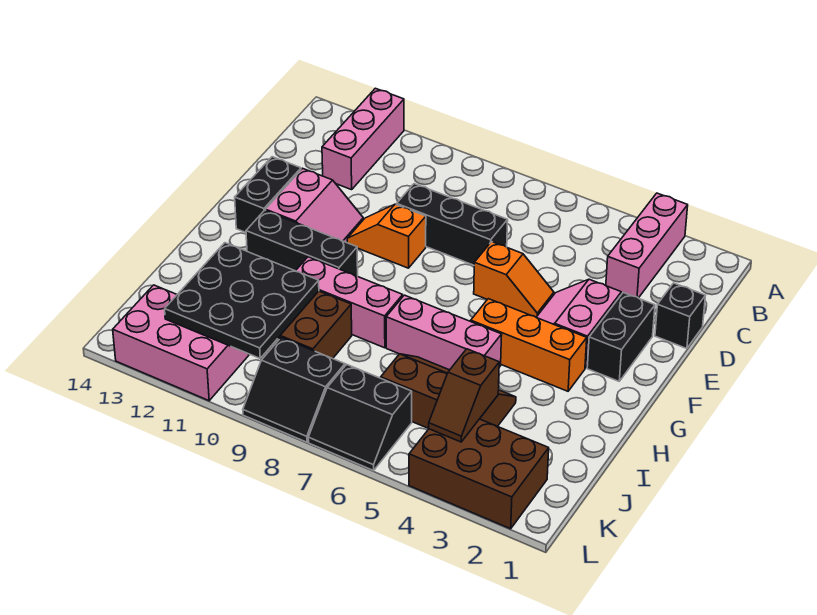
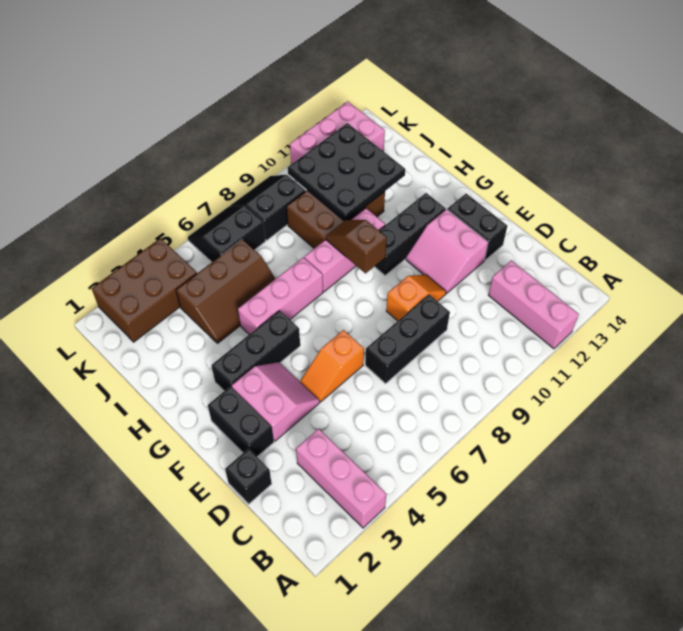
orange 1x3 brick [471,299,587,391] -> black 1x3 brick [211,311,300,391]
brown 1x2 slope [429,349,499,442] -> brown 1x2 slope moved to [326,220,387,273]

